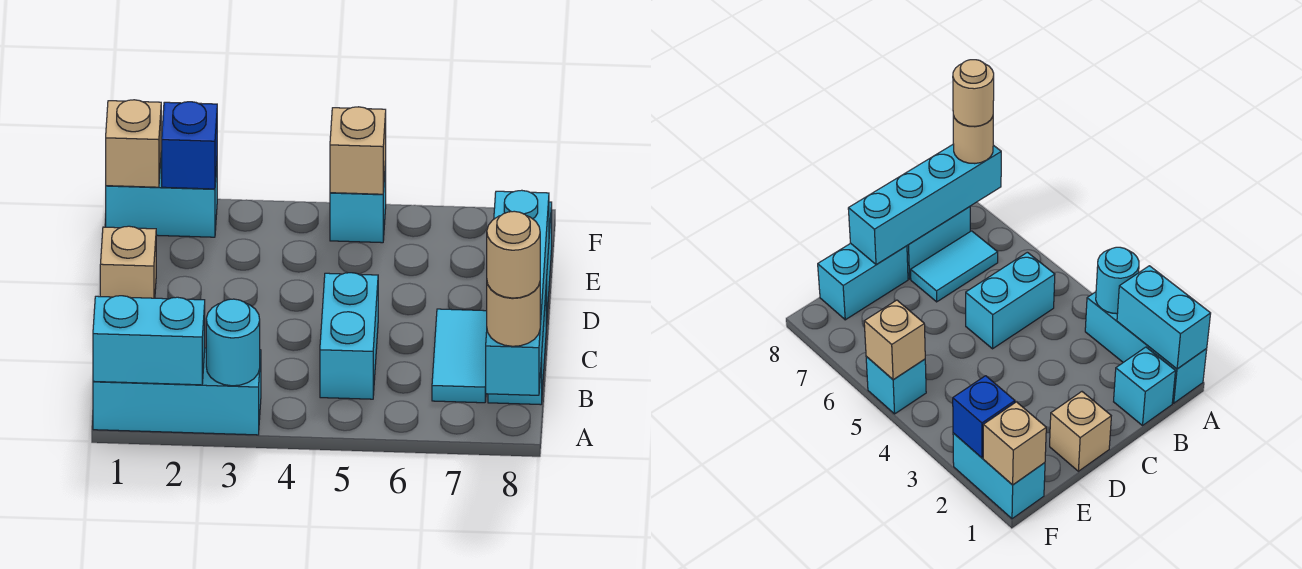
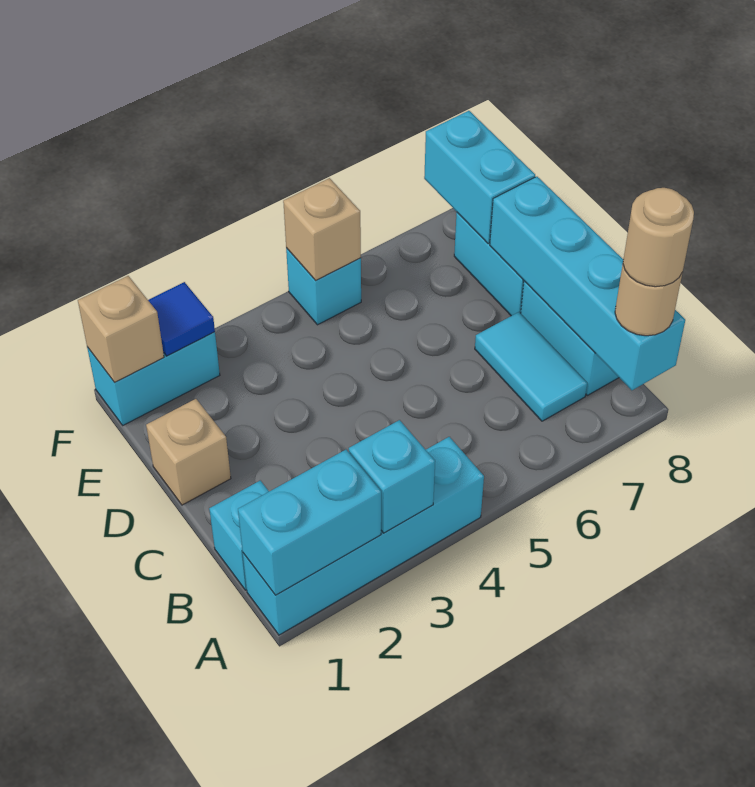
cyan 1x3 brick [93,348,261,435] -> cyan 1x4 brick [243,437,484,635]
cyan 1x1 round brick [206,299,260,386] -> cyan 1x1 brick [349,420,435,533]
cyan 1x2 brick [320,273,378,399] -> cyan 1x2 brick moved to [424,111,535,244]
blue 1x1 brick [161,102,217,189] -> blue 1x1 tile [148,282,215,356]

